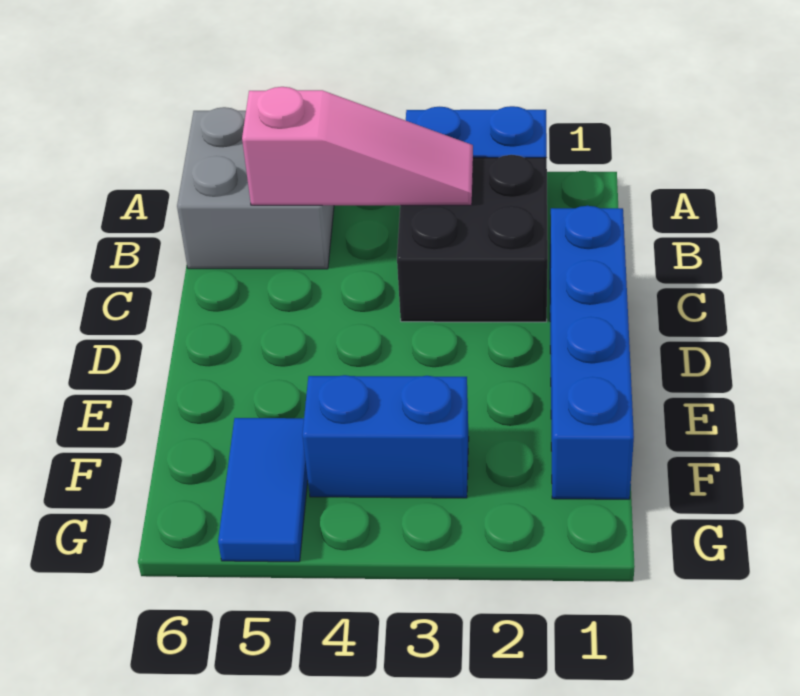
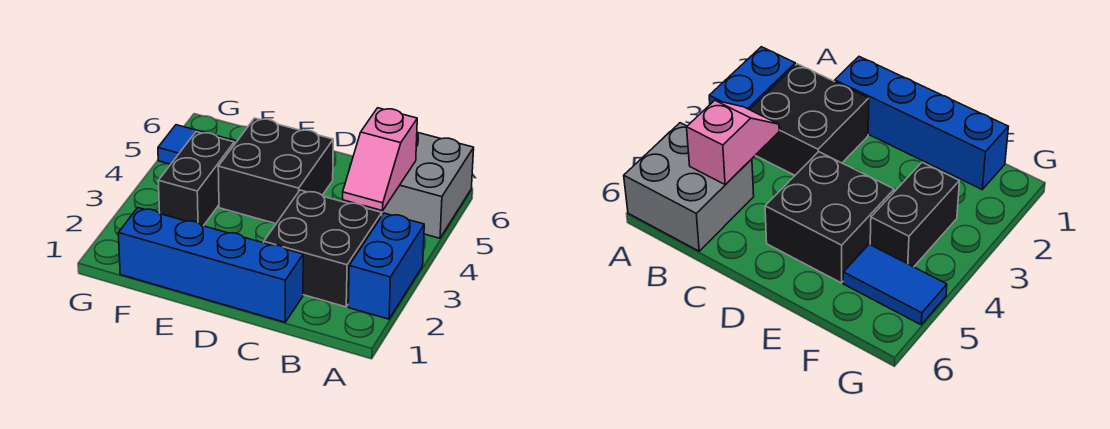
pink 1x3 slope [242,87,473,205] -> pink 1x2 slope [343,108,417,211]
none -> black 2x2 brick [218,118,333,224]
blue 1x2 brick [302,375,469,498] -> black 1x2 brick [158,132,234,226]

